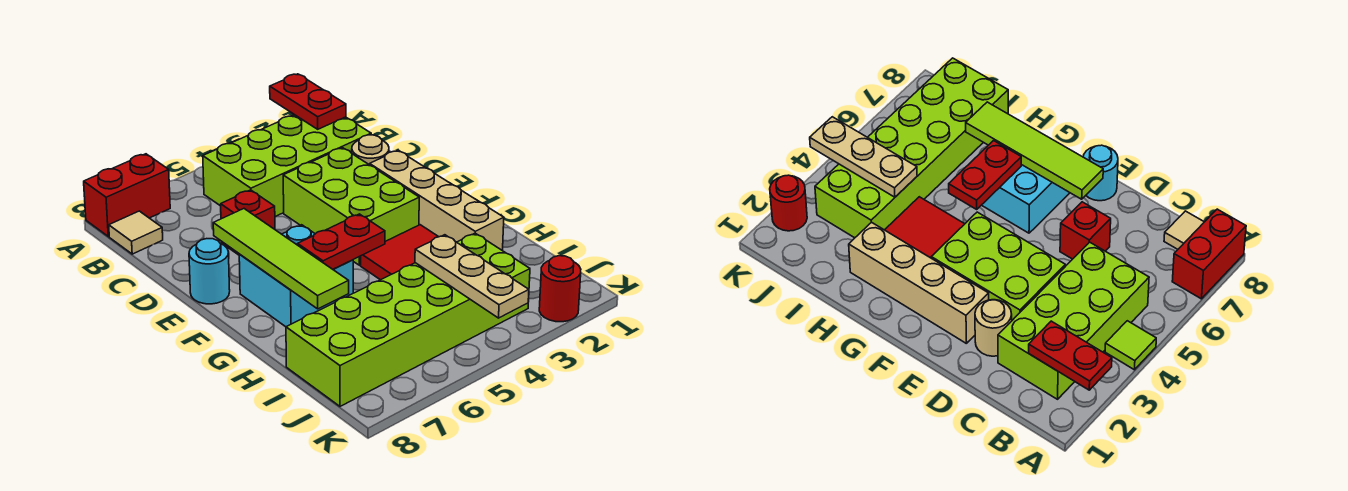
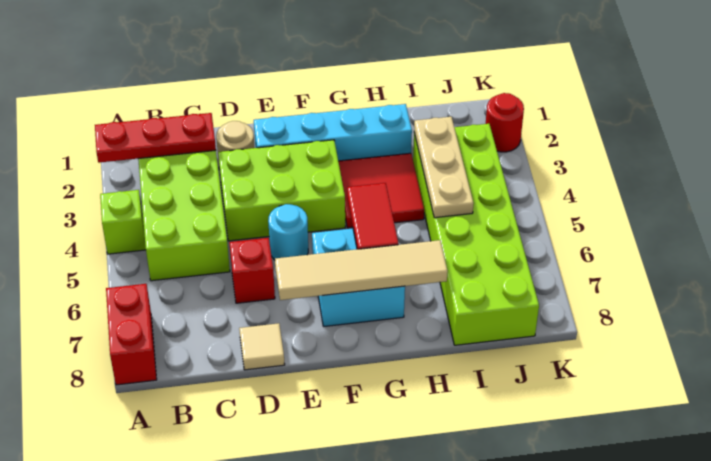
red 1x2 plate [270,74,346,129] -> red 1x3 plate [95,113,216,163]
lime 1x1 tile [1105,321,1156,370] -> lime 1x1 brick [100,190,146,254]
tan 1x1 tile [109,211,163,254] -> tan 1x1 tile moved to [239,323,285,370]
tan 1x4 brick [370,150,504,251] -> cyan 1x4 brick [254,104,412,161]
lime 1x4 tile [213,209,349,309] -> tan 1x4 tile [275,240,448,300]
cyan 1x1 round brick [189,239,230,304] -> cyan 1x1 round brick moved to [268,204,308,260]
red 1x2 plate [298,214,385,269] -> red 1x2 tile [347,183,398,249]
tan 1x3 plate [415,235,529,318] -> tan 1x3 plate turned to [414,117,474,218]

